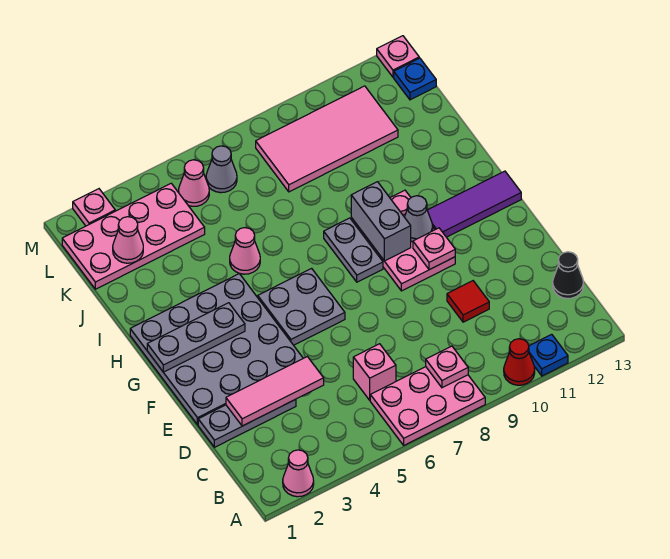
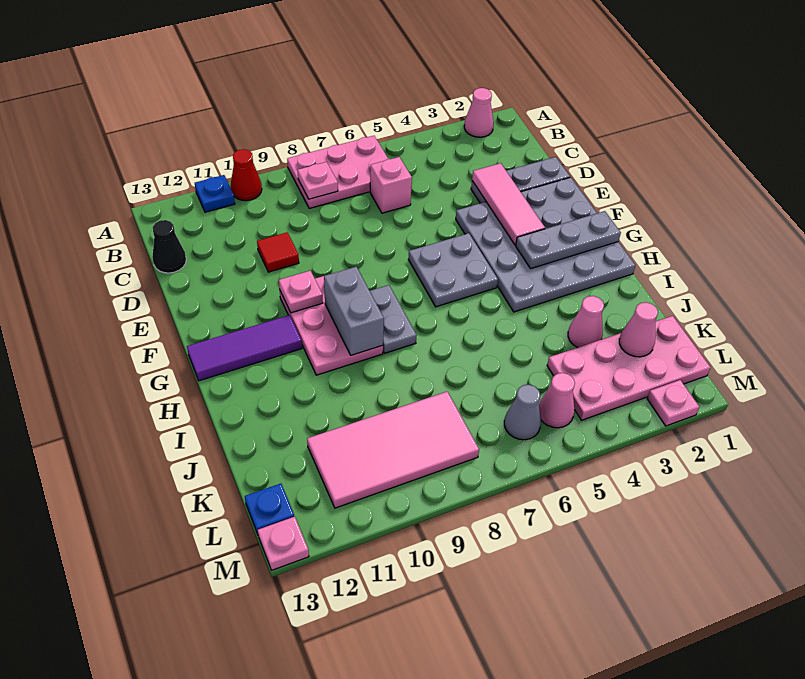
pink 1x3 tile [226,357,324,426] -> pink 1x3 tile turned to [472,163,545,245]
grey 1x1 cone [405,196,433,242] -> none
pink 1x1 cone [230,228,260,274] -> pink 1x1 cone moved to [568,296,604,348]

